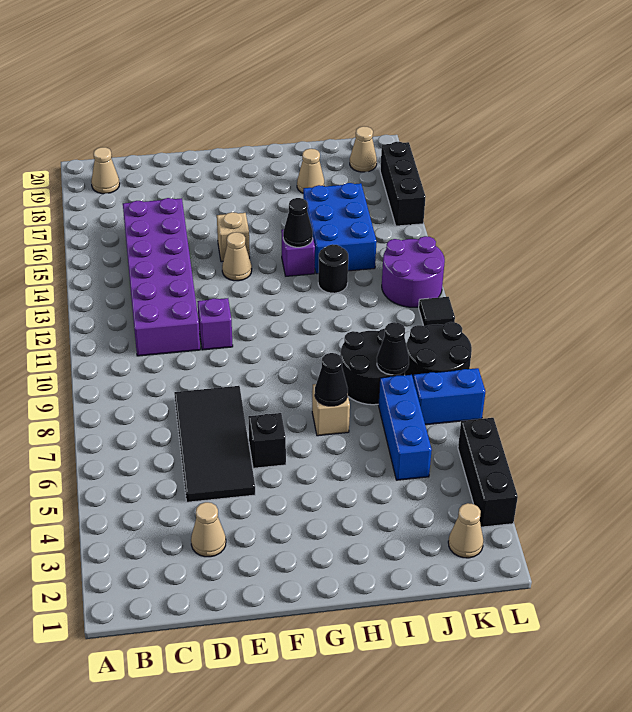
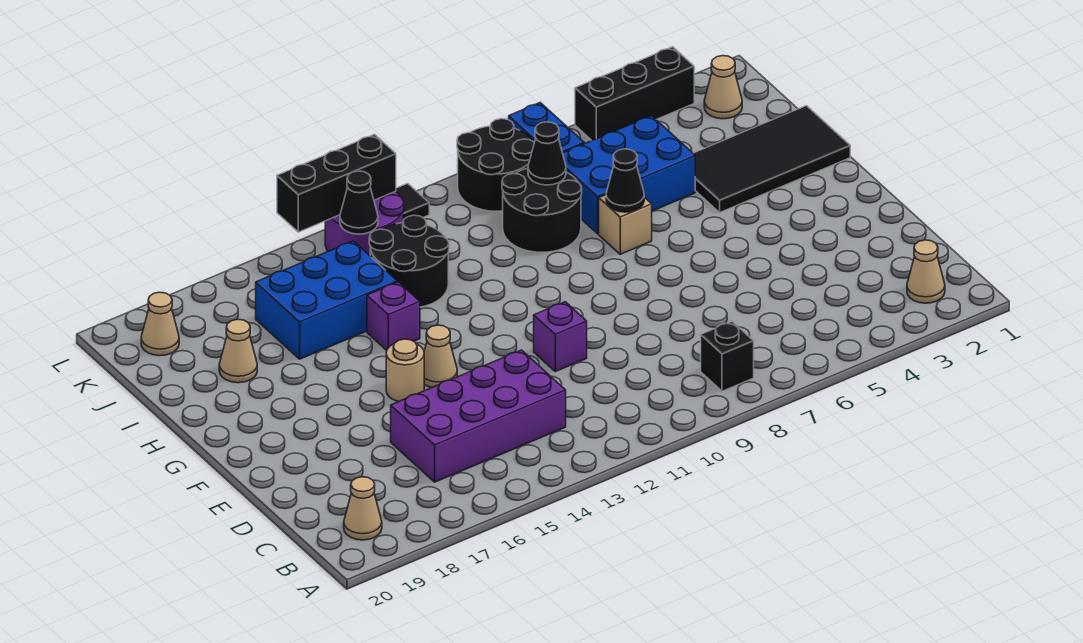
purple 2x6 brick [123,198,200,356] -> purple 2x4 brick [391,350,566,482]
tan 1x1 cone [191,502,226,557] -> tan 1x1 cone moved to [907,240,945,303]
black 2x4 tile [174,386,255,502] -> black 2x4 tile moved to [693,106,850,212]
black 1x1 brick [248,413,286,468] -> black 1x1 brick moved to [701,322,754,391]
tan 1x1 brick [217,212,250,262] -> tan 1x1 round brick [386,339,424,402]
black 1x1 cone [283,198,313,247] -> black 1x1 cone moved to [340,171,378,234]
black 1x1 round brick [318,244,348,293] -> black 2x2 round brick [369,215,449,307]
blue 1x3 brick [378,375,432,480] -> blue 2x3 brick [563,116,695,234]
black 1x3 brick [380,142,426,226] -> black 1x3 brick moved to [277,134,396,232]

